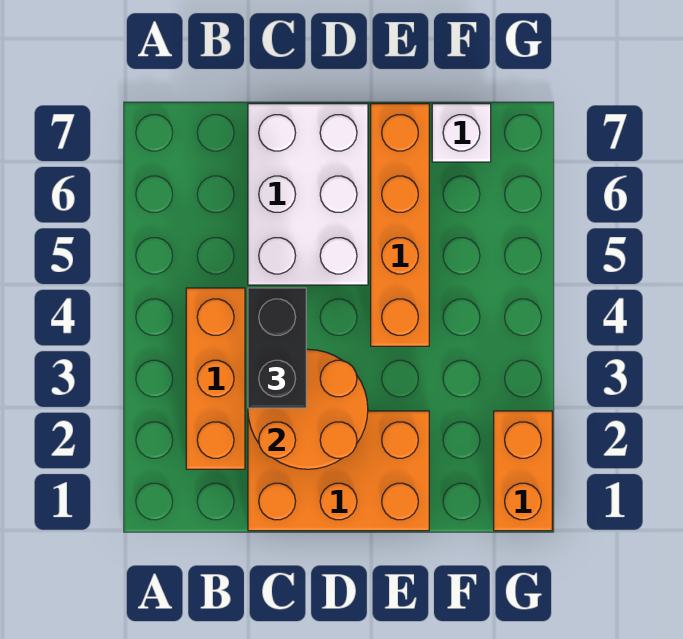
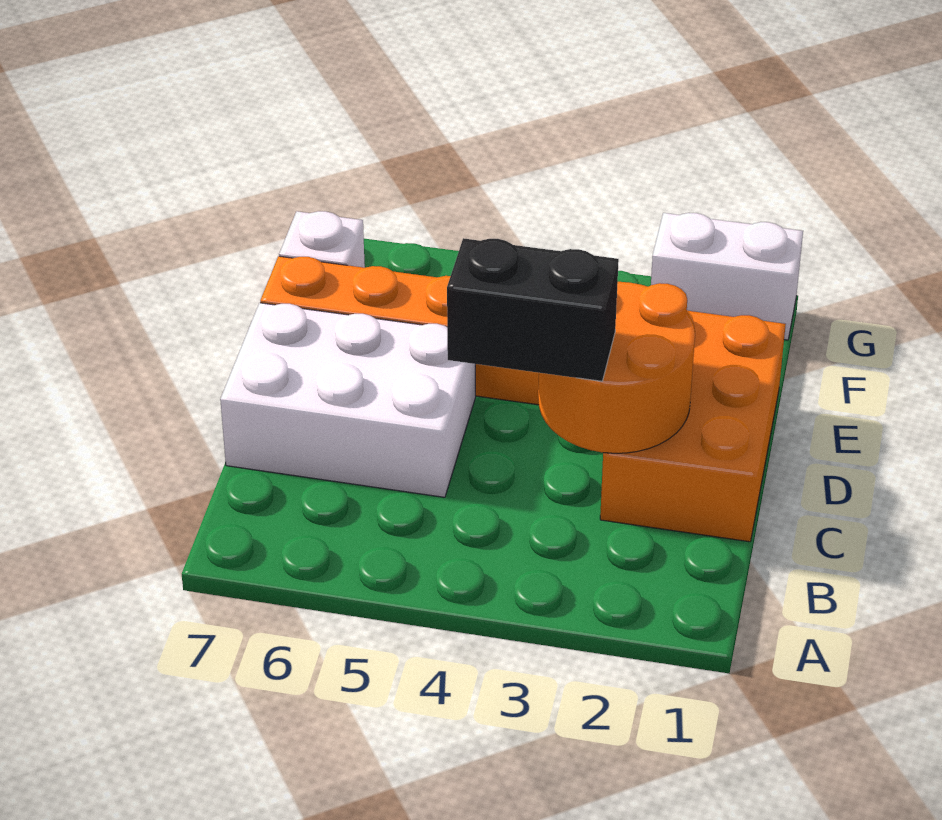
orange 1x3 brick [186,288,245,469] -> none
orange 1x2 brick [494,411,552,531] -> white 1x2 brick [651,213,803,340]

